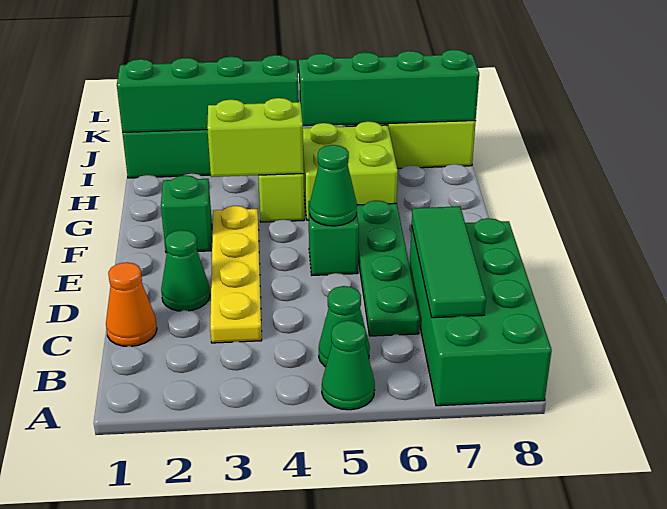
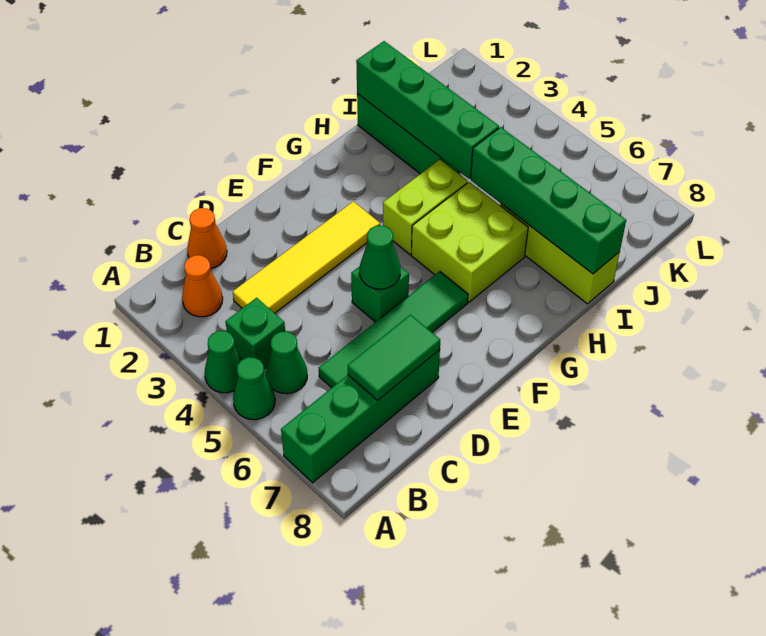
green 2x4 brick [410,218,552,406] -> green 1x4 brick [281,350,440,483]
none -> orange 1x1 cone [182,255,223,317]
green 1x3 tile [412,206,486,318] -> green 1x2 tile [347,315,440,400]
yellow 1x4 plate [210,206,262,343] -> yellow 1x4 tile [233,201,380,313]
green 1x4 plate [357,200,420,336] -> green 1x4 tile [319,271,468,388]
green 1x1 cone [161,230,210,311] -> green 1x1 cone moved to [205,331,242,393]
green 1x1 brick [161,175,212,253] -> green 1x1 brick moved to [225,298,285,368]
lime 1x2 brick [207,98,304,177] -> none

